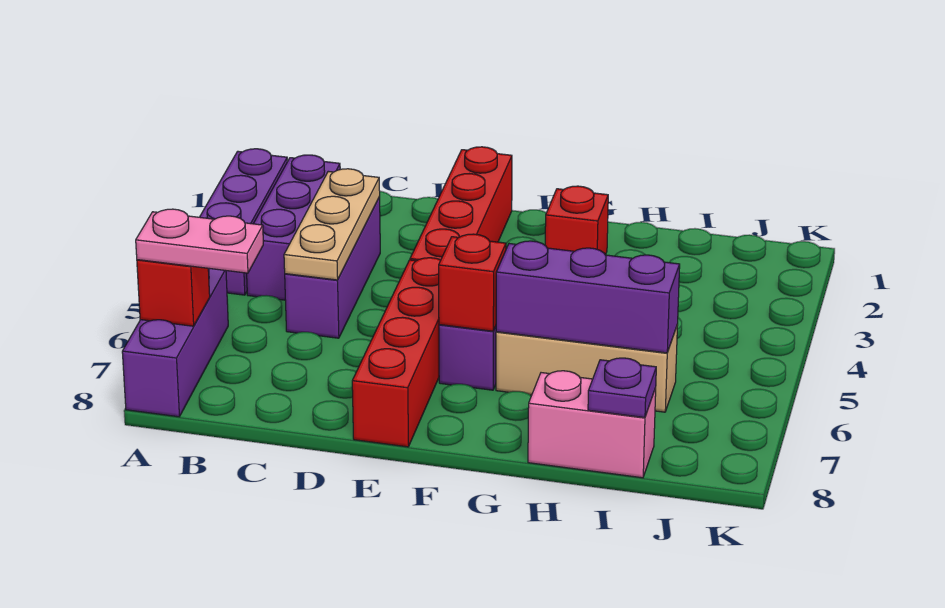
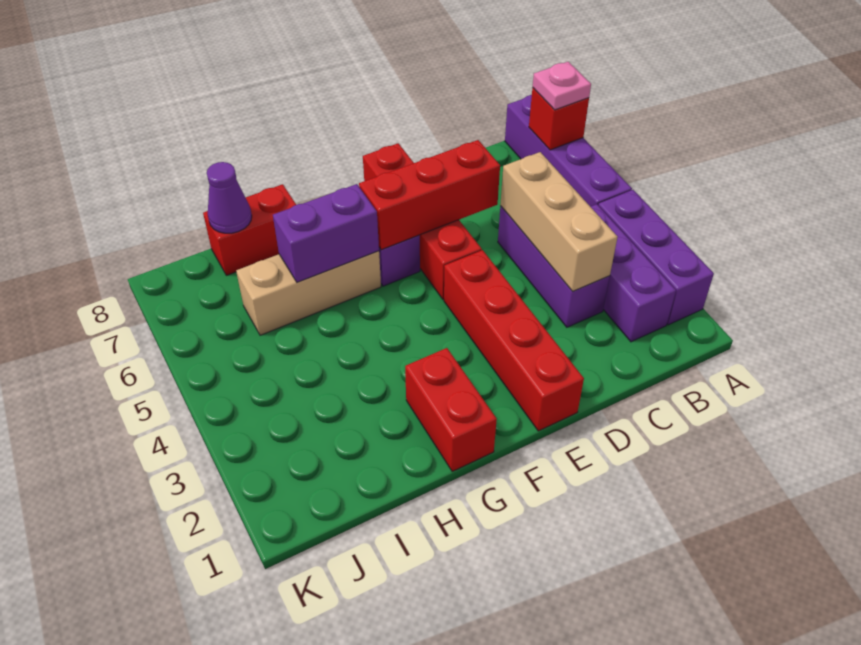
purple 1x3 brick [122,268,228,417] -> purple 1x4 brick [505,95,632,207]
pink 1x2 plate [136,209,263,273] -> pink 1x1 plate [533,62,591,110]
tan 1x3 plate [284,169,380,280] -> tan 1x3 brick [500,152,618,291]
red 1x1 brick [439,234,506,331] -> red 1x3 brick [359,140,500,250]
red 1x1 brick [545,186,608,255] -> red 1x2 brick [405,348,497,471]
purple 1x3 brick [496,241,680,353] -> purple 1x2 brick [273,184,379,282]
pink 1x2 brick [528,371,656,478] -> red 1x2 brick [203,184,296,275]
purple 1x1 plate [588,358,656,418] -> purple 1x1 cone [207,162,252,233]

